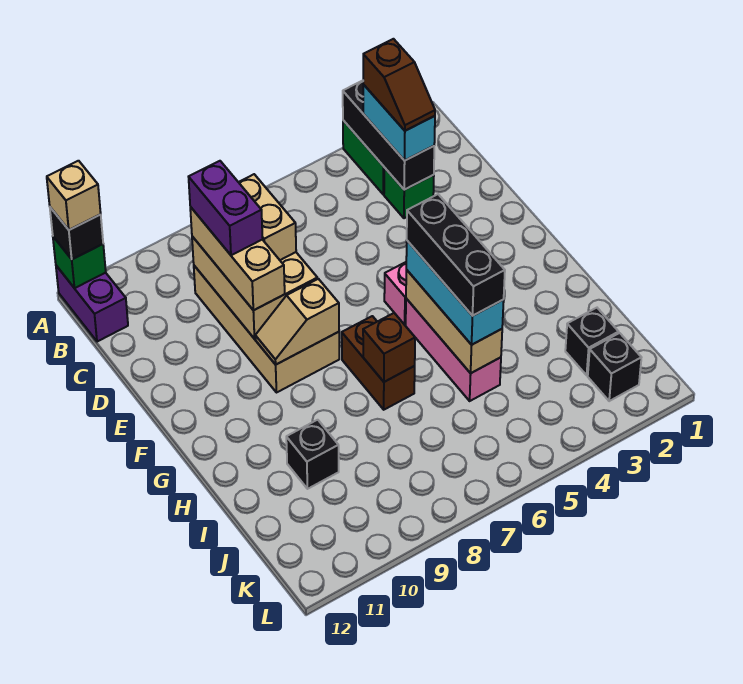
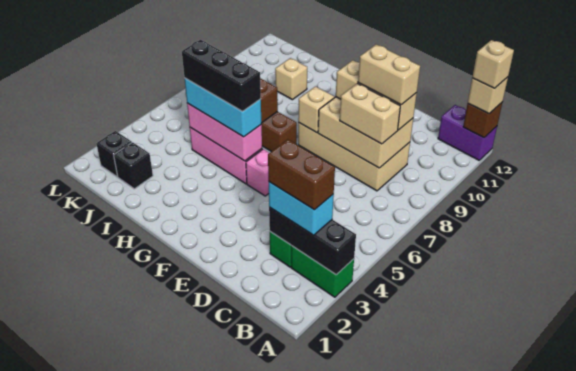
green 1x1 brick [53,237,106,288] -> brown 1x1 brick [463,103,502,138]
black 1x1 brick [50,207,103,259] -> tan 1x1 brick [468,77,508,114]
brown 1x2 slope [363,39,435,131] -> brown 1x2 brick [268,139,335,210]
purple 1x2 brick [189,161,263,255] -> tan 1x2 brick [358,45,420,105]
tan 1x3 brick [406,270,502,373] -> pink 1x3 brick [187,103,262,161]
black 1x1 brick [286,420,339,489] -> tan 1x1 brick [275,58,307,100]

